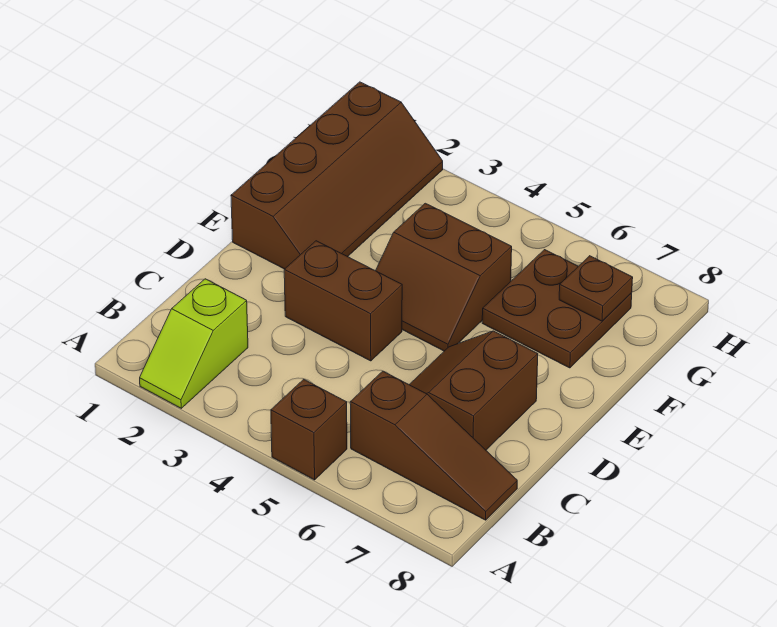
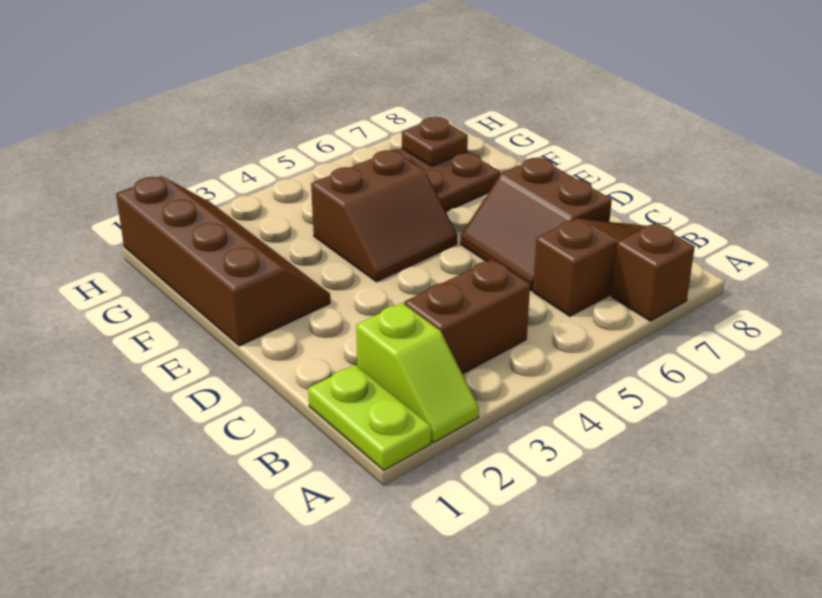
none -> lime 1x2 plate [308,365,431,470]
brown 1x1 brick [271,379,347,480] -> brown 1x1 brick moved to [611,223,695,321]
brown 1x2 brick [284,241,402,361] -> brown 1x2 brick moved to [404,259,530,374]

